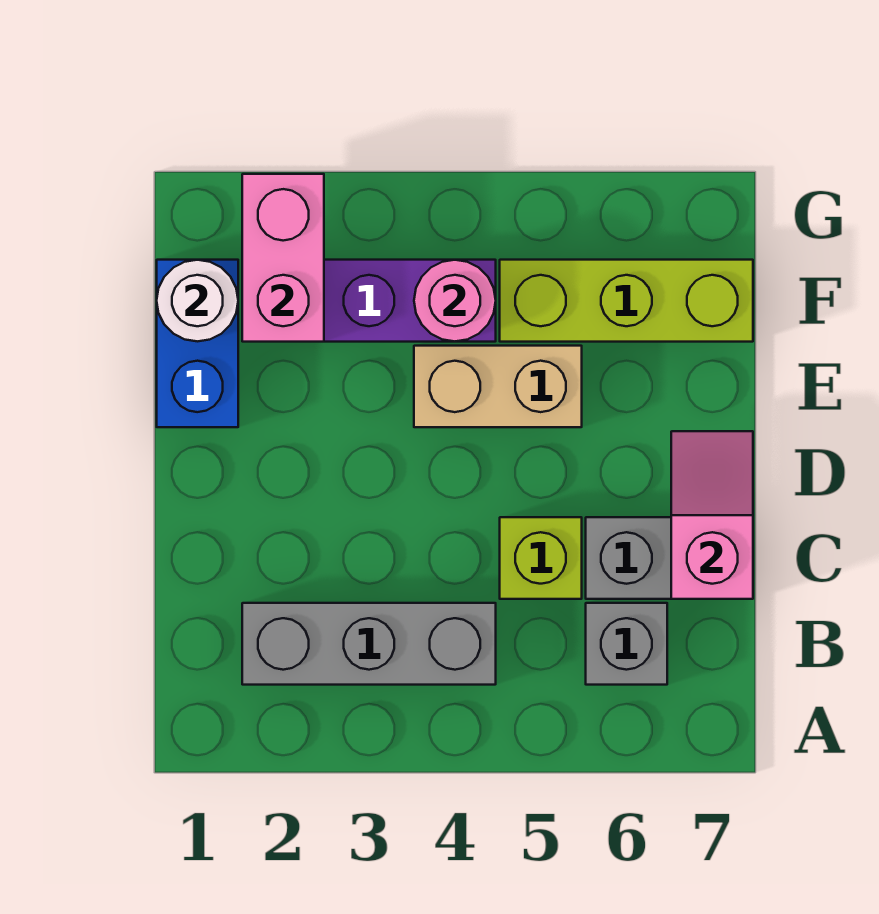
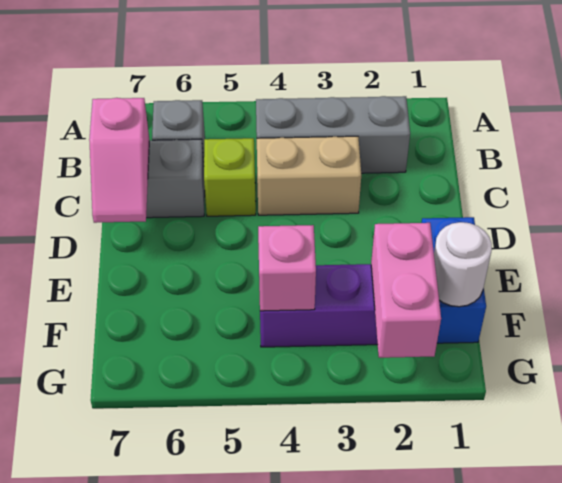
tan 1x2 brick [414,346,582,427] -> tan 1x2 brick moved to [257,136,361,215]
pink 1x1 round brick [414,260,496,342] -> pink 1x1 brick [258,225,316,311]
lime 1x3 brick [500,260,753,342] -> none

